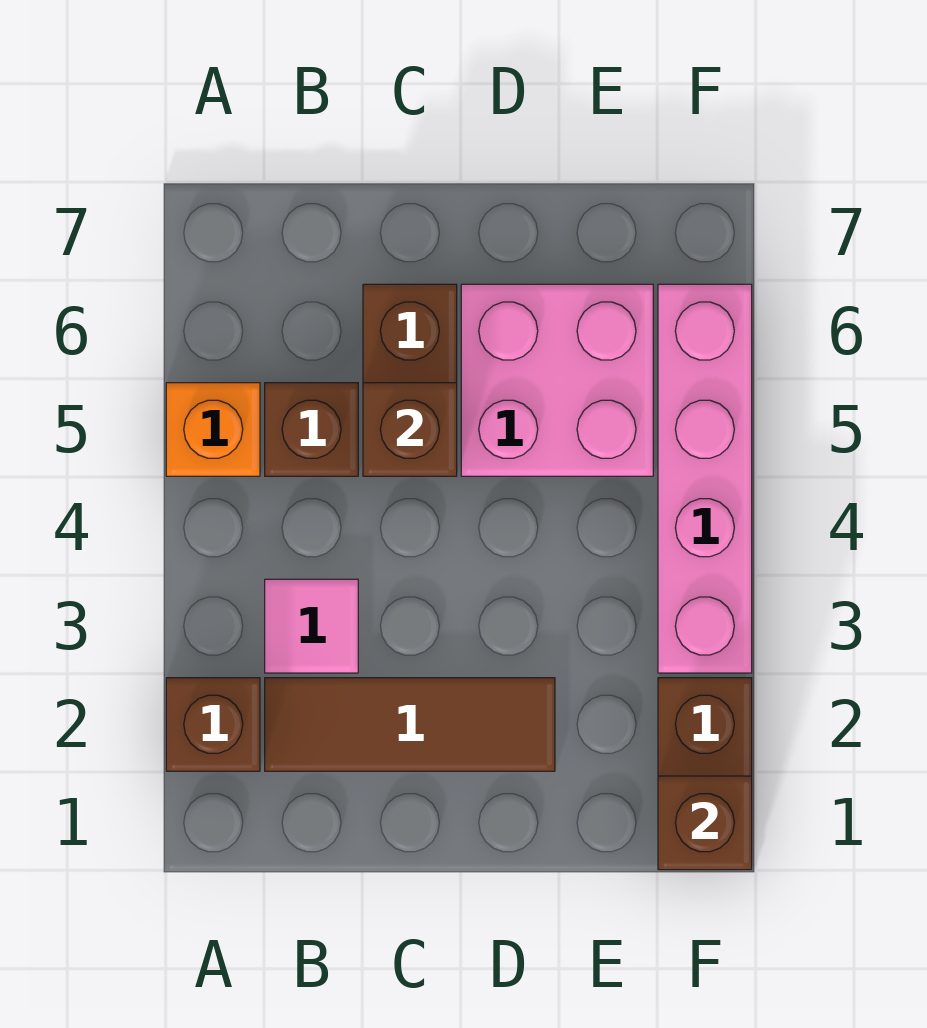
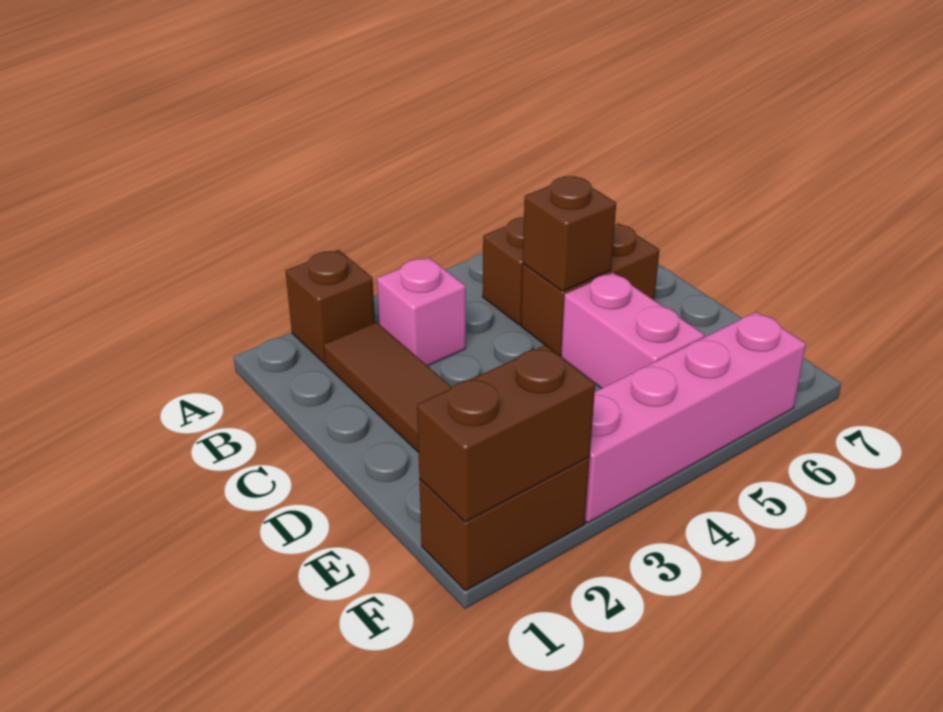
orange 1x1 brick [166,383,260,476] -> none
pink 1x1 tile [265,579,358,673] -> pink 1x1 brick [377,257,466,366]
pink 2x2 brick [461,284,653,476] -> pink 1x2 brick [561,273,704,389]
brown 1x1 brick [658,776,752,870] -> brown 1x2 brick [417,345,595,522]

